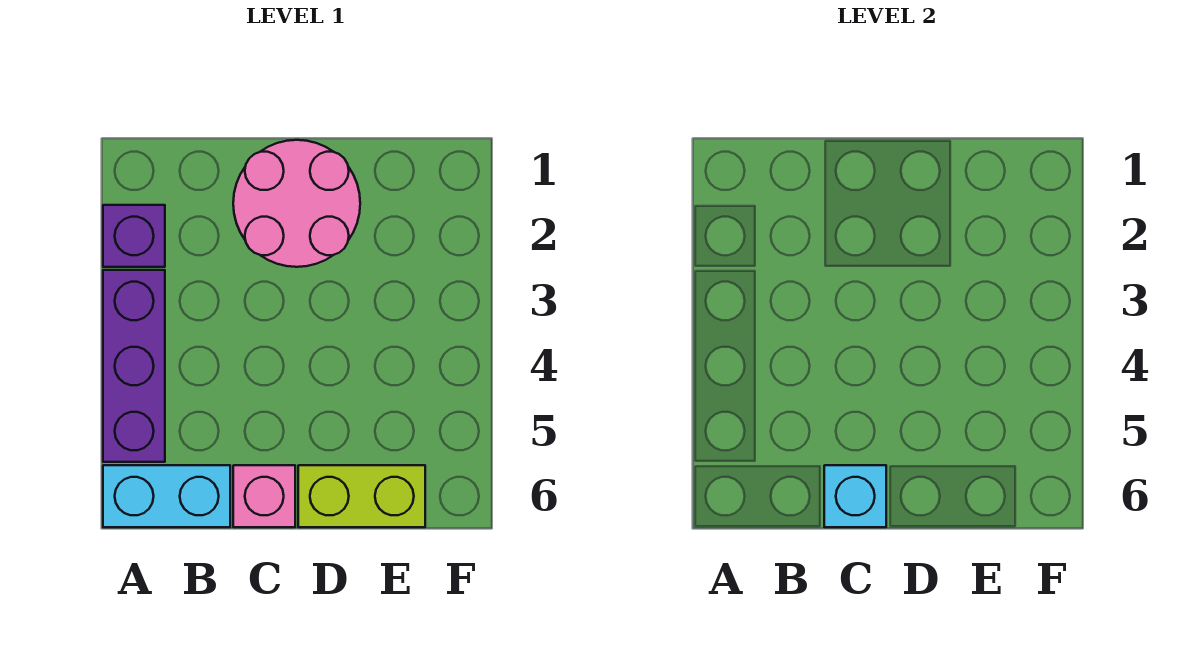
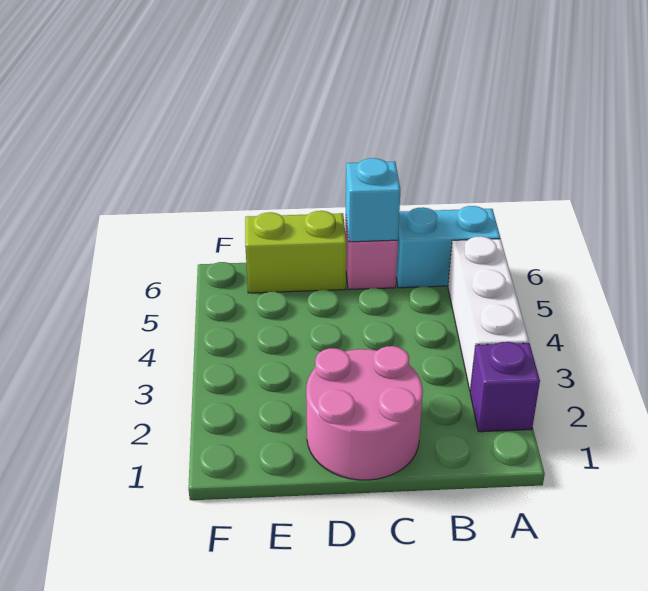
purple 1x3 brick [103,270,165,462] -> white 1x3 brick [448,236,529,390]

